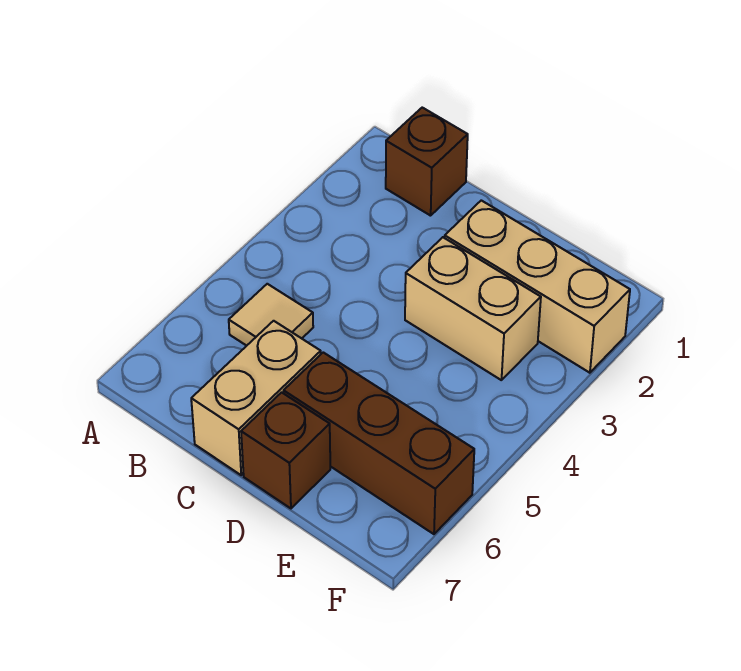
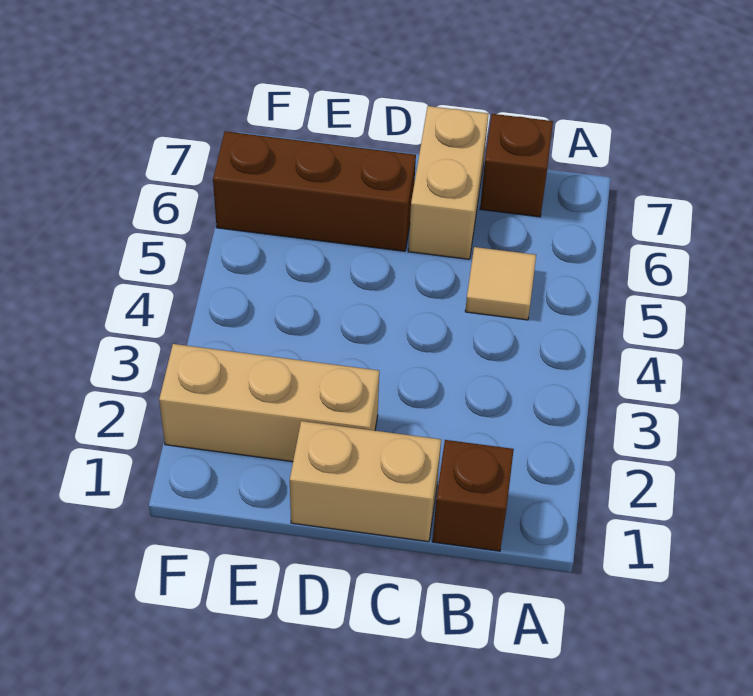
tan 1x2 brick [405,237,541,380] -> tan 1x2 brick moved to [290,421,441,542]
brown 1x1 brick [241,392,330,508] -> brown 1x1 brick moved to [480,114,553,217]

